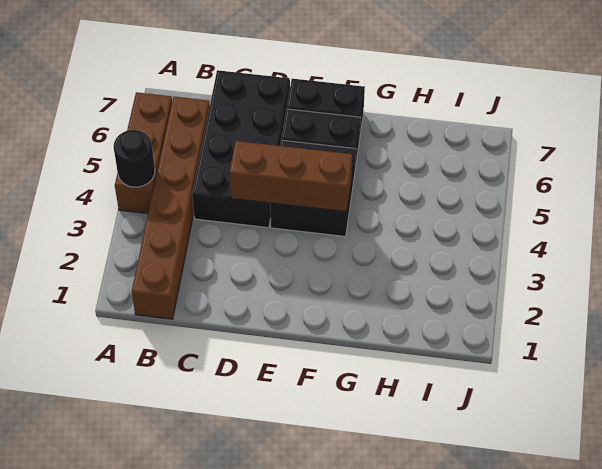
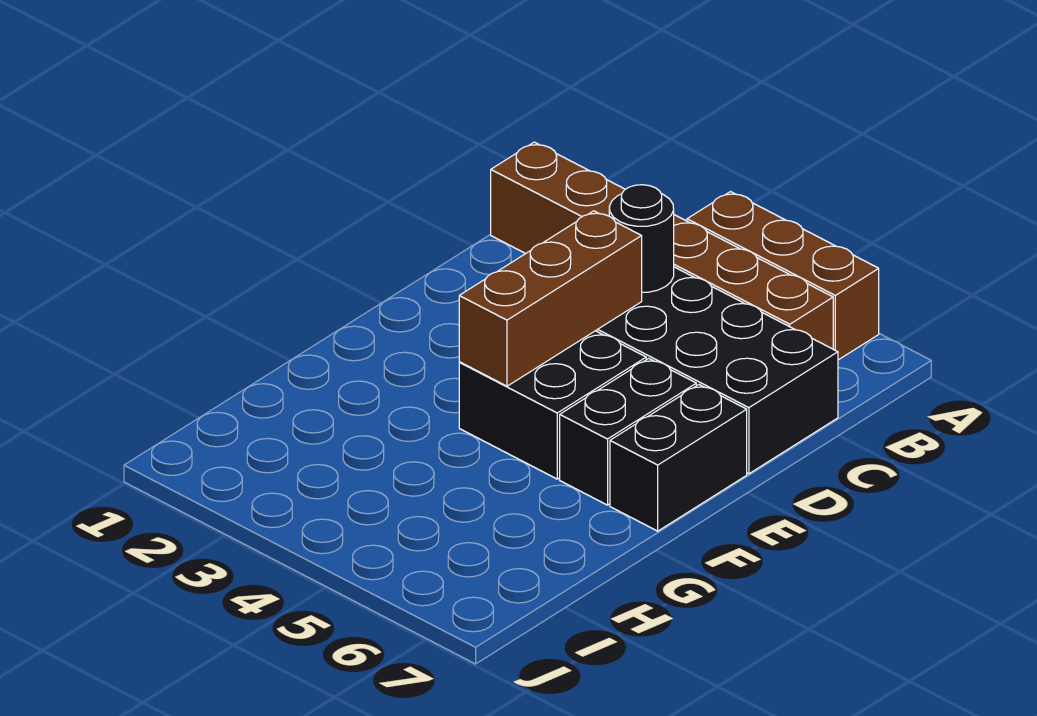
black 1x1 round brick [114,130,155,187] -> black 1x1 round brick moved to [609,185,674,292]

